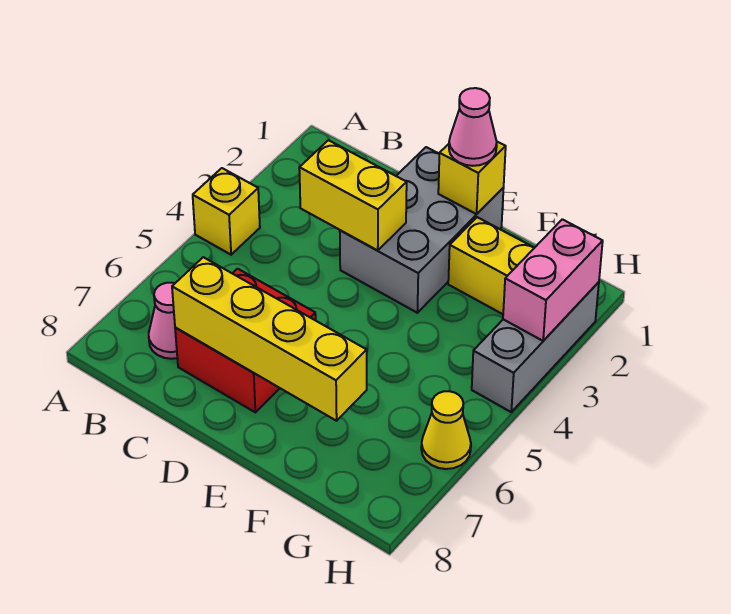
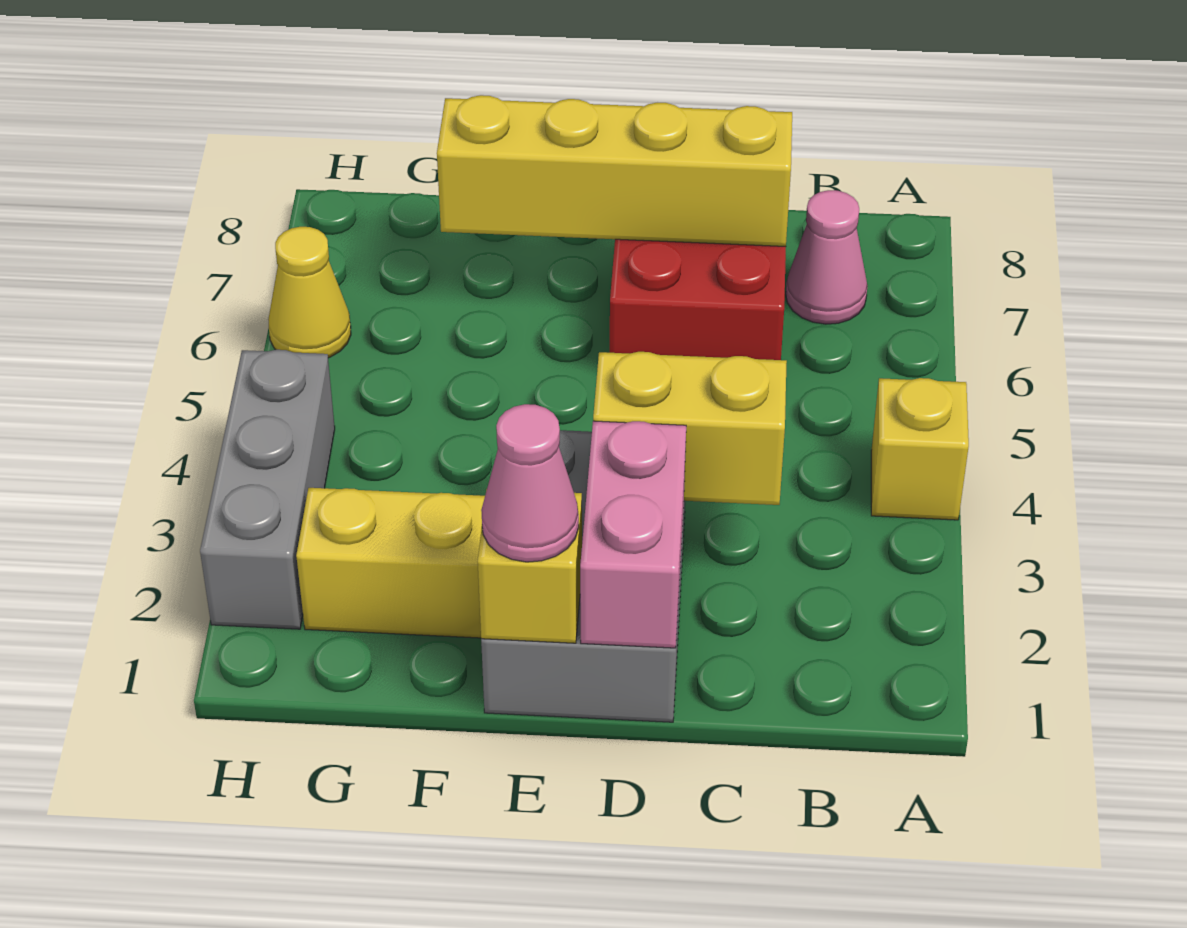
pink 1x2 brick [503,219,603,341] -> pink 1x2 brick moved to [580,421,686,648]

